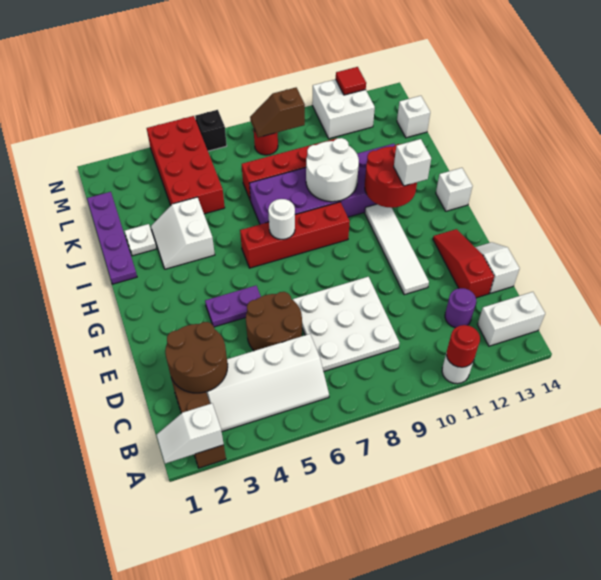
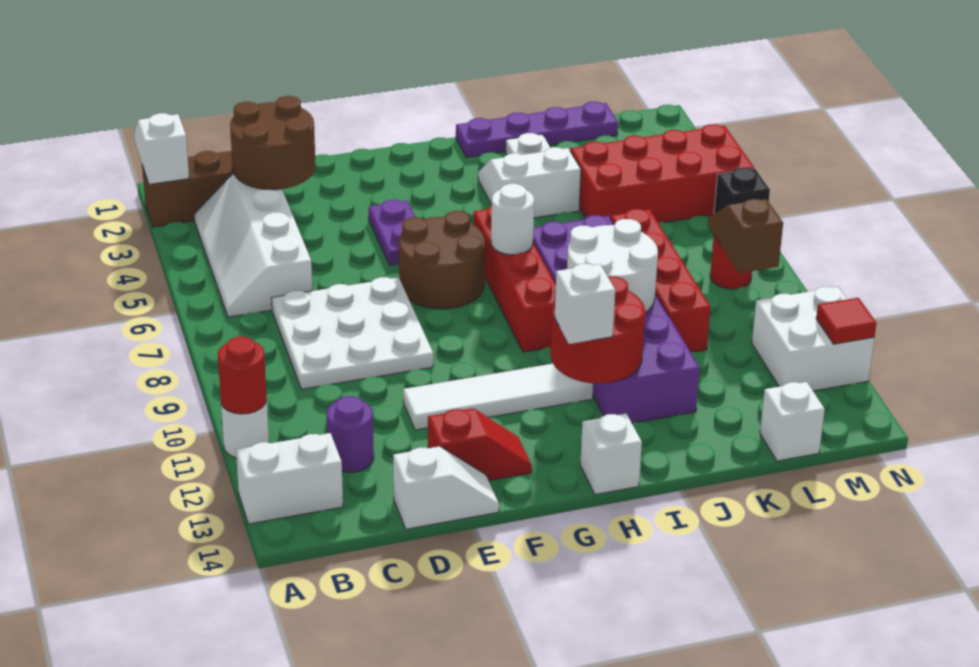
white 1x2 brick [478,292,545,346] -> white 1x2 brick turned to [236,433,343,524]
brown 2x2 round brick [246,292,302,351] -> brown 2x2 round brick moved to [399,211,485,309]
red 1x3 slope [433,229,494,298] -> red 1x2 slope [428,408,532,481]

